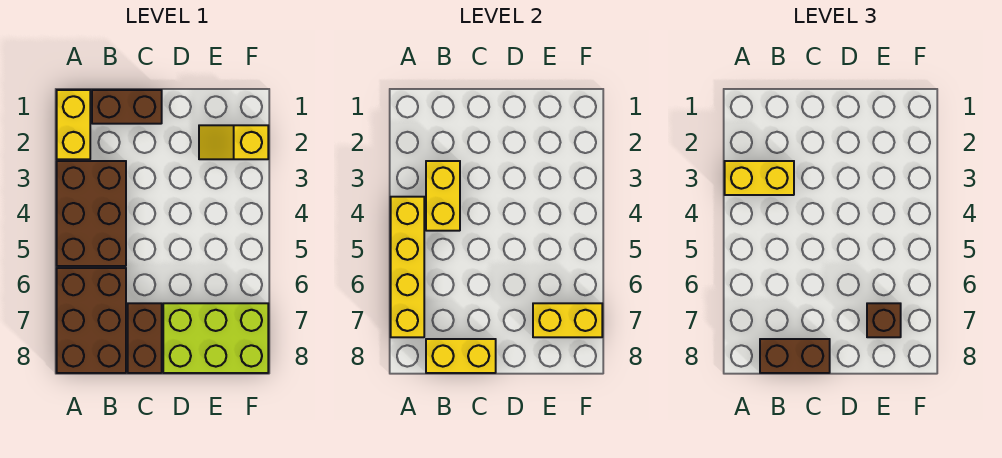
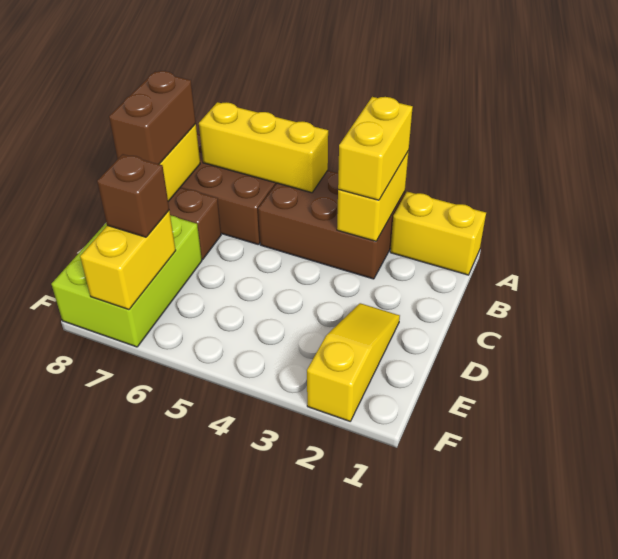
yellow 1x4 brick [391,197,424,337] -> yellow 1x3 brick [199,102,328,193]
brown 1x2 brick [92,90,162,124] -> none
yellow 1x2 brick [426,161,460,231] -> yellow 1x2 brick turned to [337,151,409,241]
yellow 1x2 slope [199,125,268,159] -> yellow 1x3 slope [307,303,400,421]

